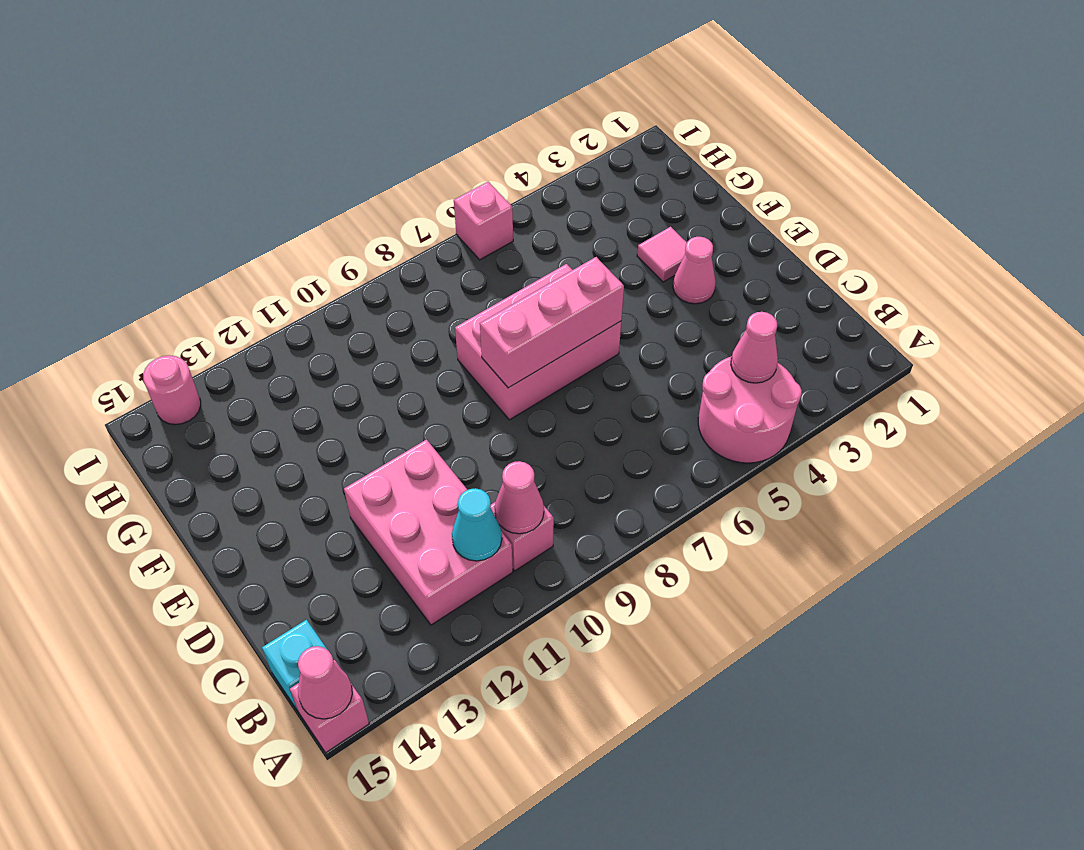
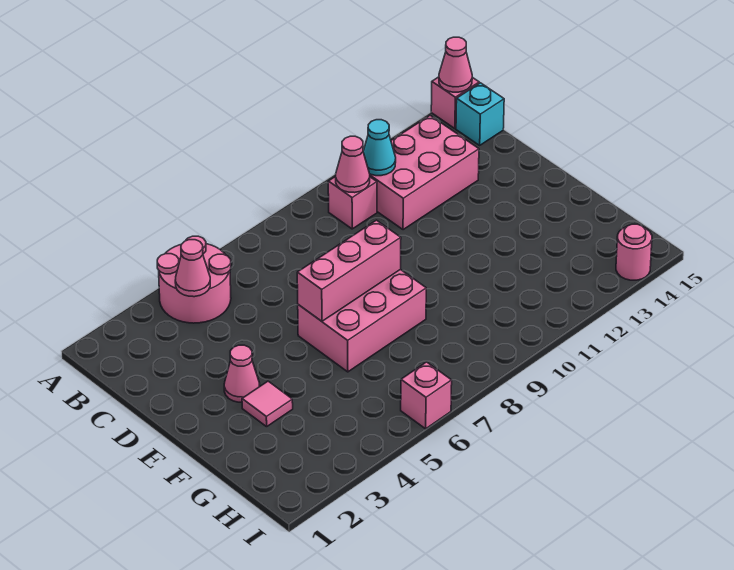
pink 2x3 brick [344,440,513,625] -> pink 2x3 brick turned to [370,116,479,230]

